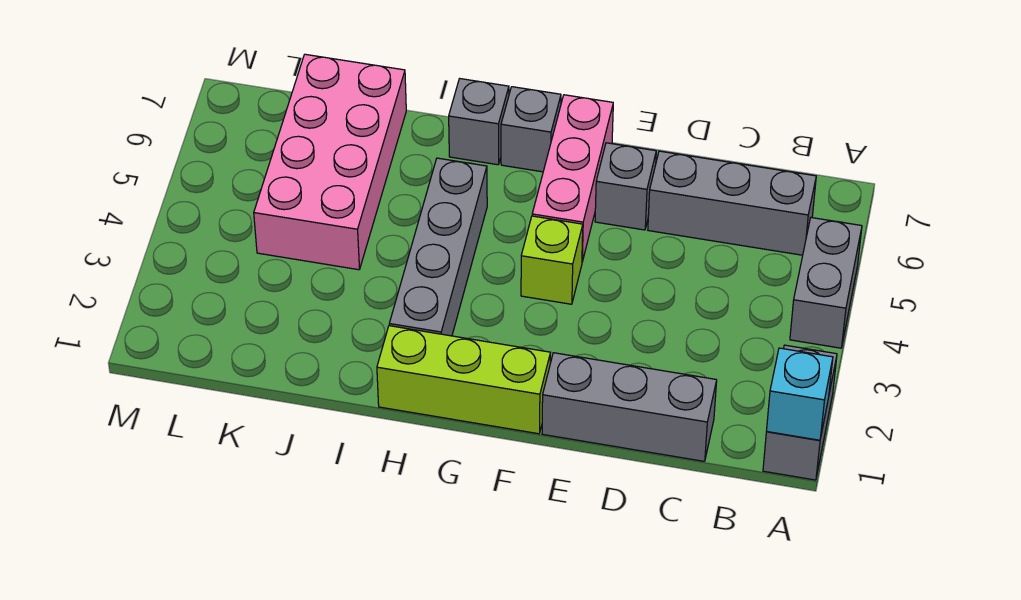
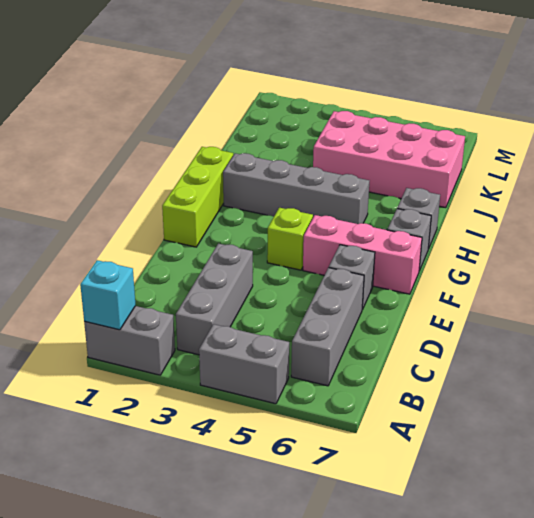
grey 1x3 brick [542,353,717,461] -> grey 1x3 brick moved to [176,244,253,355]

